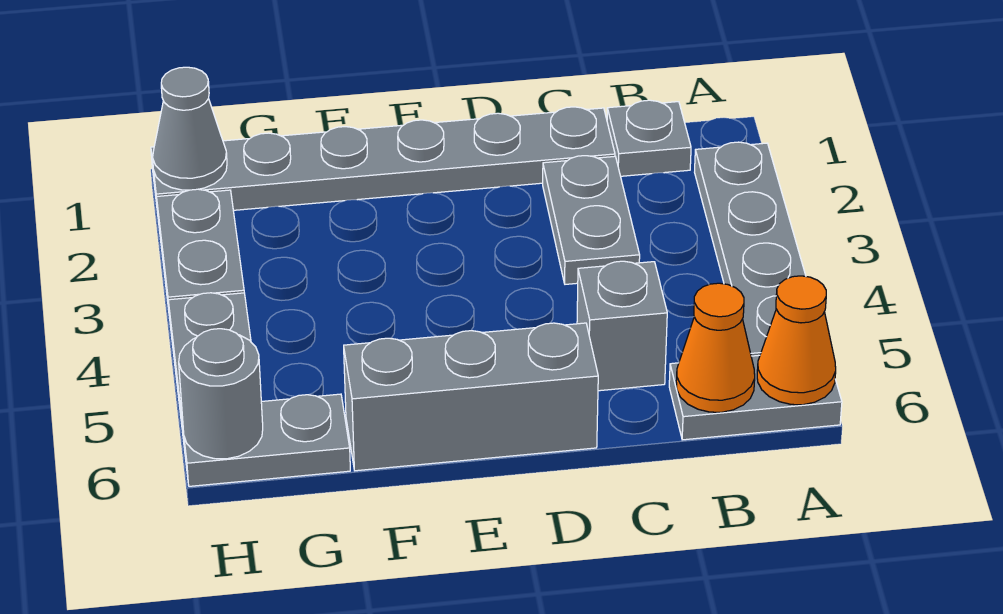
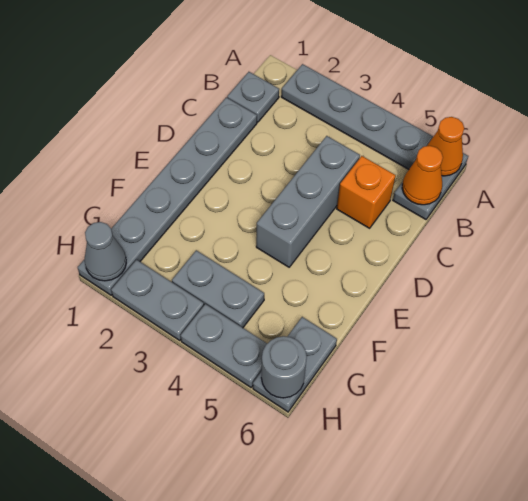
grey 1x2 plate [543,156,640,284] -> grey 1x2 plate moved to [172,250,264,328]
grey 1x1 brick [577,261,667,391] -> orange 1x1 brick [337,156,396,228]
grey 1x3 brick [344,323,598,471] -> grey 1x3 brick moved to [256,136,360,267]

